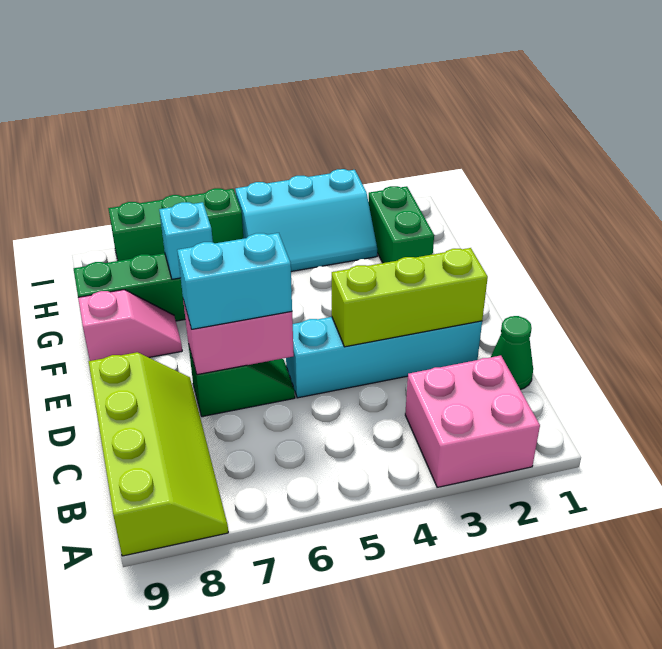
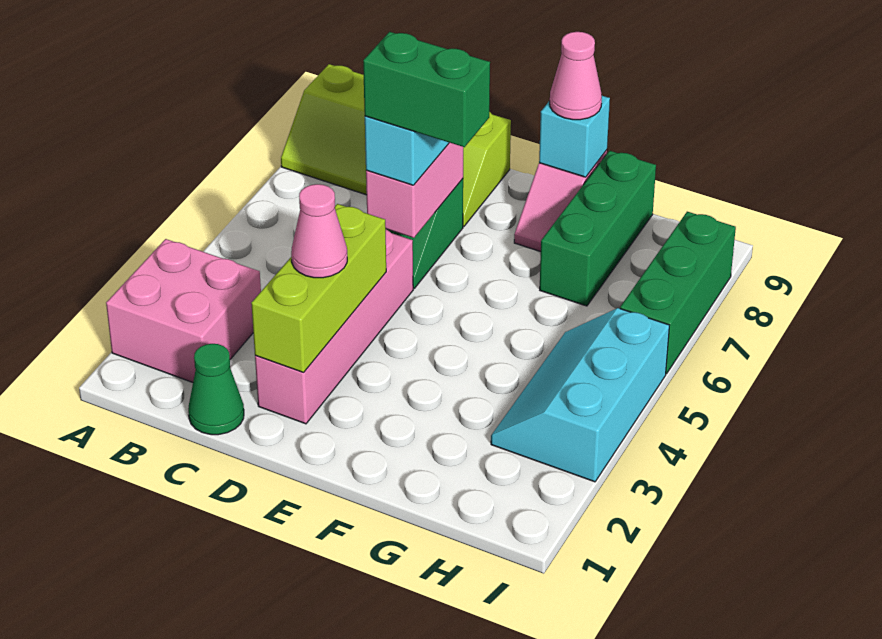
cyan 1x4 brick [286,317,482,398] -> pink 1x4 brick [255,230,413,424]
none -> pink 1x1 cone [291,184,347,278]
none -> pink 1x1 cone [550,32,602,120]
green 1x2 brick [368,186,434,263] -> green 1x2 brick moved to [363,32,490,147]
cyan 1x1 brick [159,202,213,279] -> cyan 1x1 brick moved to [539,96,610,177]

